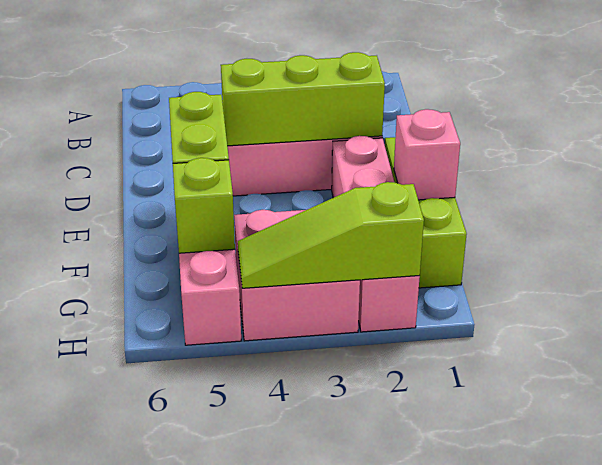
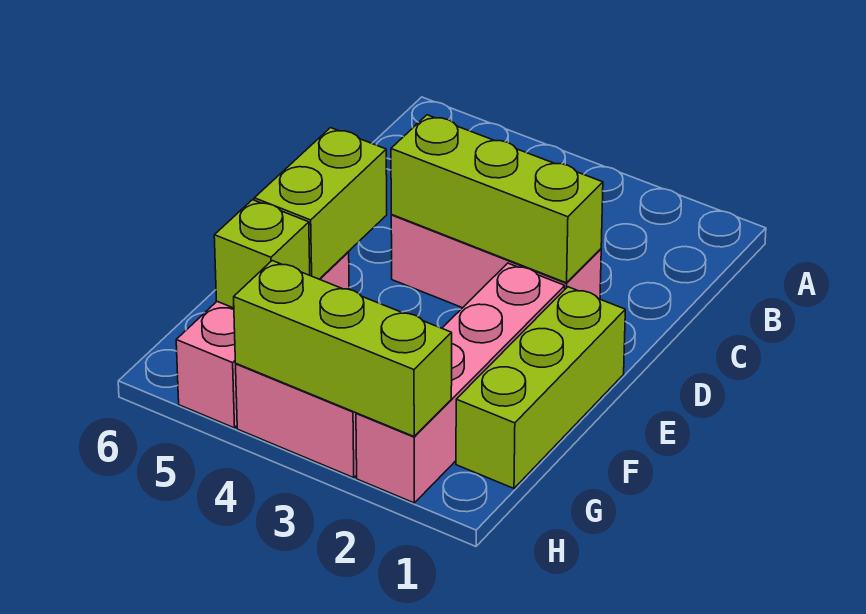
pink 1x1 brick [394,109,460,200] -> none
lime 1x3 slope [238,182,424,288] -> lime 1x3 brick [234,261,452,436]

